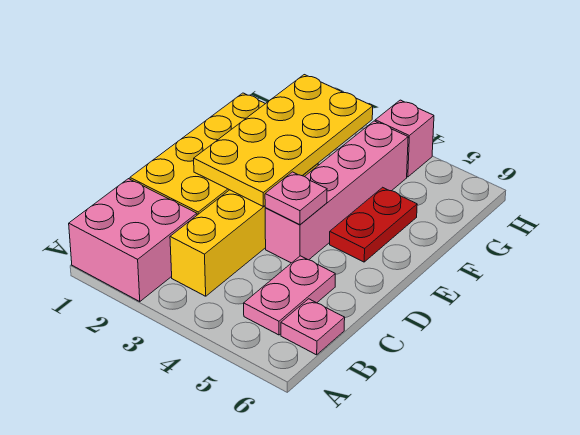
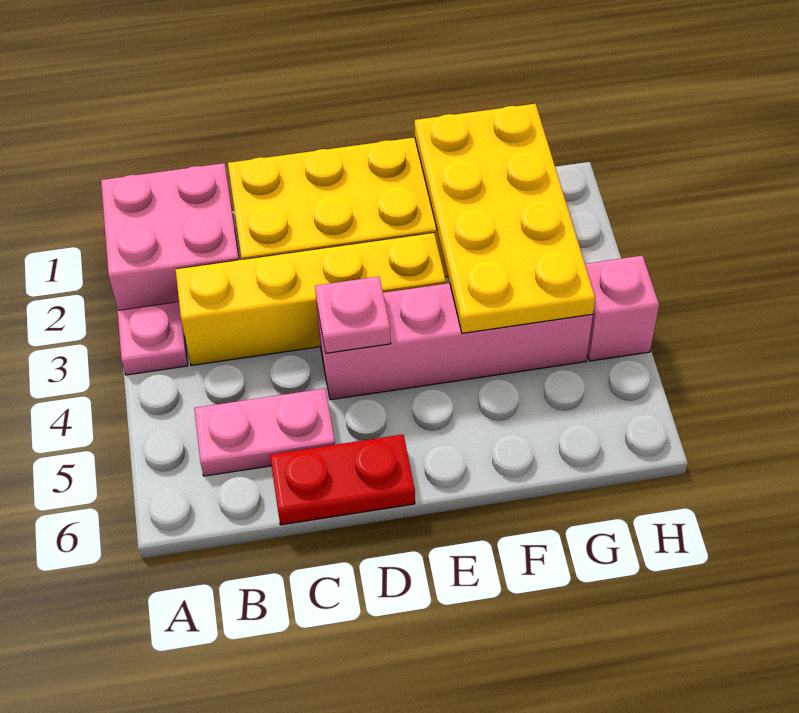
pink 1x1 plate [281,299,345,355] -> pink 1x1 plate moved to [117,302,188,375]
yellow 2x4 plate [194,75,373,207] -> yellow 2x4 plate turned to [415,104,595,333]
red 1x2 plate [330,187,417,262] -> red 1x2 plate moved to [270,435,415,525]

